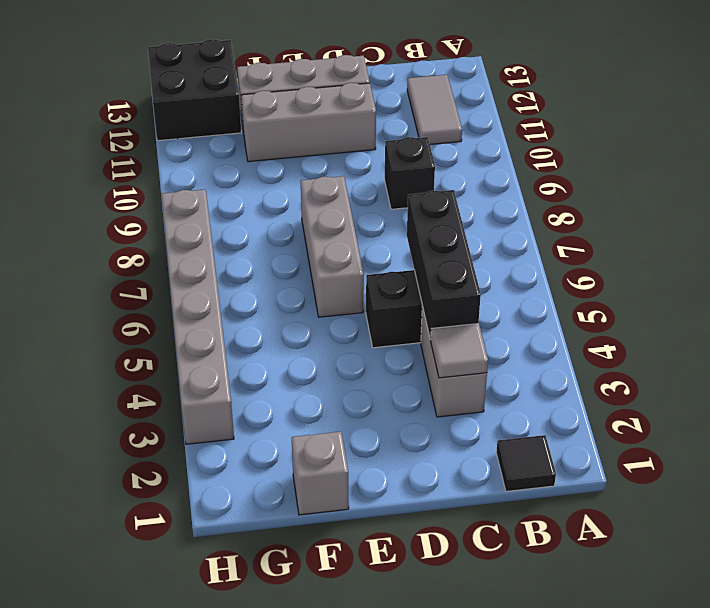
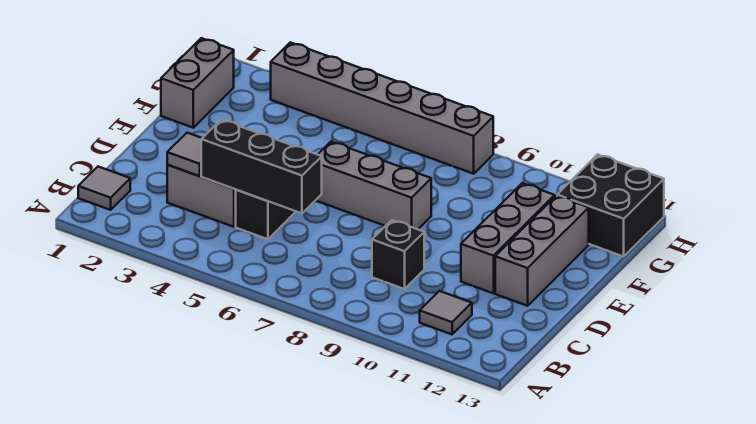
black 1x1 tile [496,435,556,491] -> grey 1x1 tile [78,167,130,210]
grey 1x2 tile [407,75,462,144] -> grey 1x1 tile [420,291,472,334]
grey 1x1 brick [292,432,349,515] -> grey 1x2 brick [161,38,234,128]

